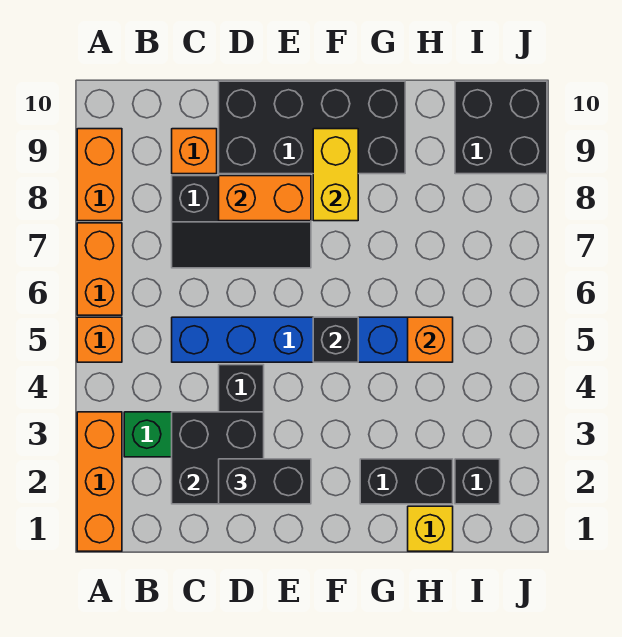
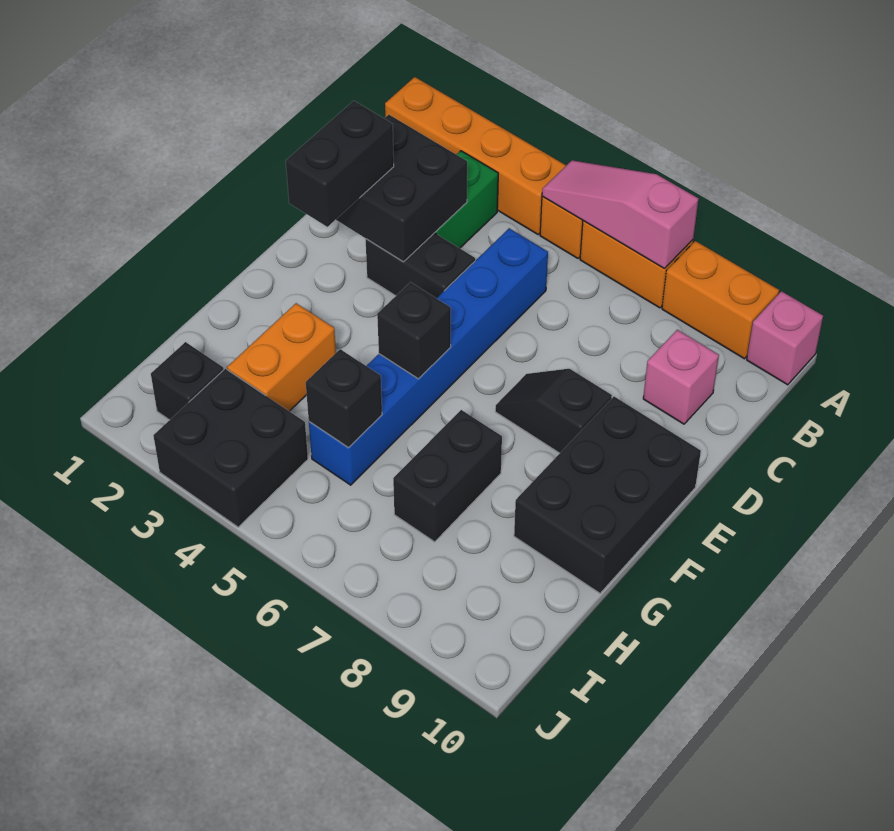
orange 1x3 brick [77,412,122,551] -> orange 1x4 brick [385,77,566,234]
none -> pink 1x3 slope [542,160,698,269]
none -> pink 1x1 brick [747,291,823,385]
black 2x3 slope [172,176,311,268] -> black 1x2 slope [495,369,612,453]
orange 1x1 brick [172,129,217,174] -> pink 1x1 brick [643,330,719,424]
orange 1x2 brick [219,176,311,221] -> orange 1x2 brick moved to [227,303,336,411]
black 2x4 brick [219,81,405,174] -> black 2x3 brick [514,397,701,593]
yellow 1x2 brick [313,129,358,221] -> none
black 1x2 brick [360,459,453,504] -> black 1x2 brick moved to [393,410,502,542]
yellow 1x1 brick [408,506,453,551] -> none
orange 1x1 brick [408,317,453,362] -> black 1x1 brick [306,349,382,448]
black 2x2 brick [455,81,547,174] -> black 2x2 brick moved to [153,369,308,527]

